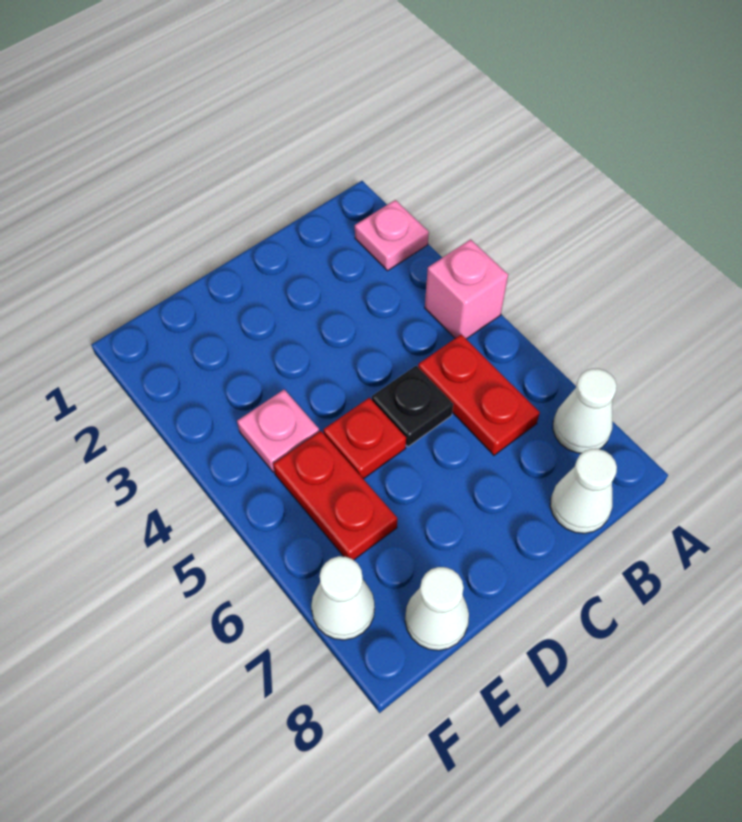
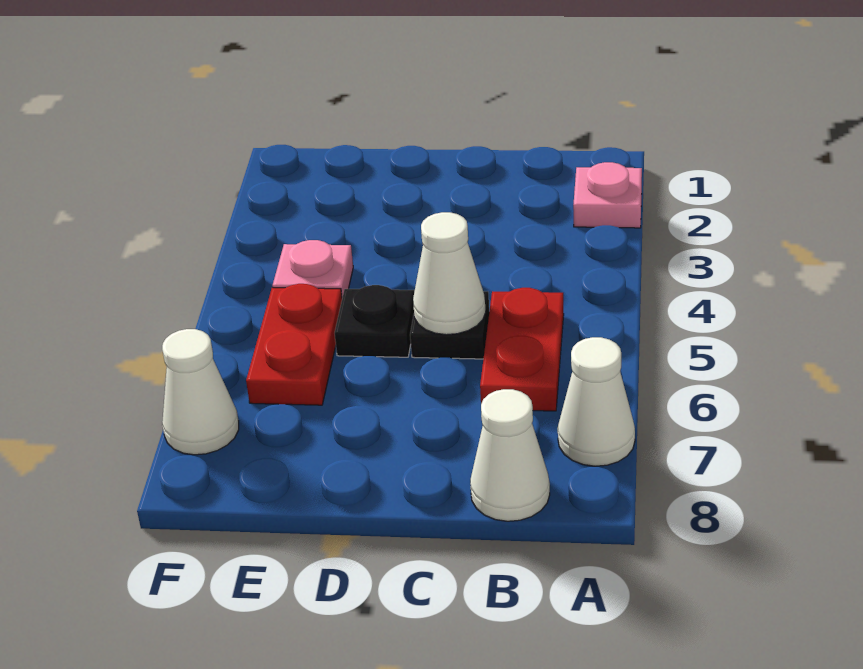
pink 1x1 brick [425,239,508,339] -> none
red 1x1 plate [323,398,406,479] -> black 1x1 plate [335,285,414,357]
white 1x1 cone [405,567,469,650] -> white 1x1 cone moved to [413,212,486,335]

